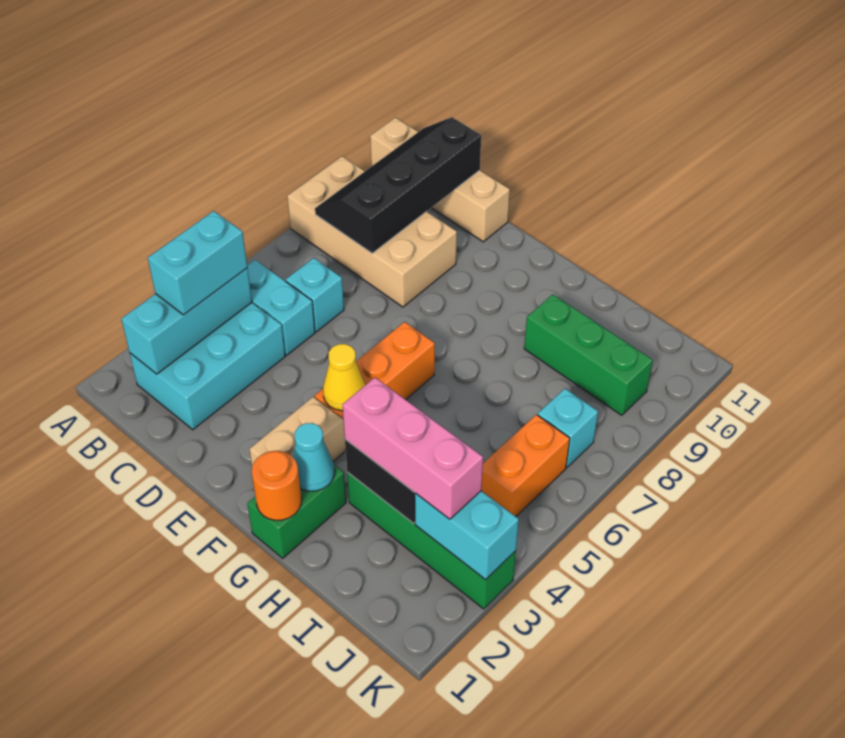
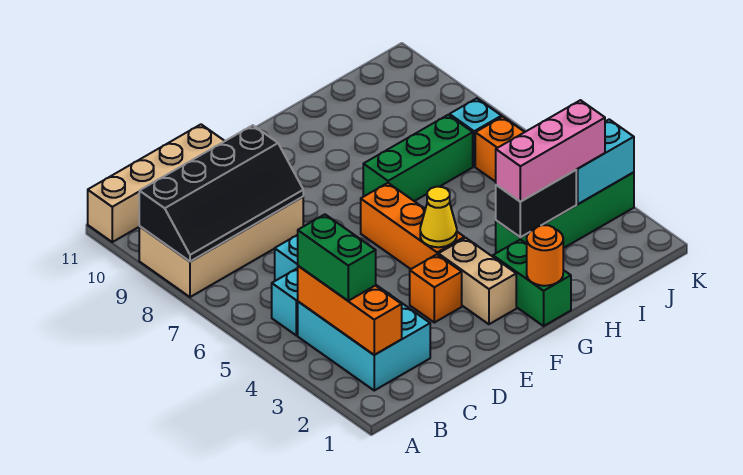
cyan 1x3 brick [121,268,252,374] -> orange 1x3 brick [298,266,402,355]
cyan 1x2 brick [148,211,247,315] -> green 1x2 brick [298,214,376,301]
black 2x4 slope [315,117,481,253] -> black 2x4 slope turned to [139,125,303,262]
none -> orange 1x1 brick [410,255,462,323]
cyan 1x1 cone [292,423,335,491] -> none
green 1x3 brick [524,295,653,415] -> green 1x3 brick moved to [363,115,473,201]

